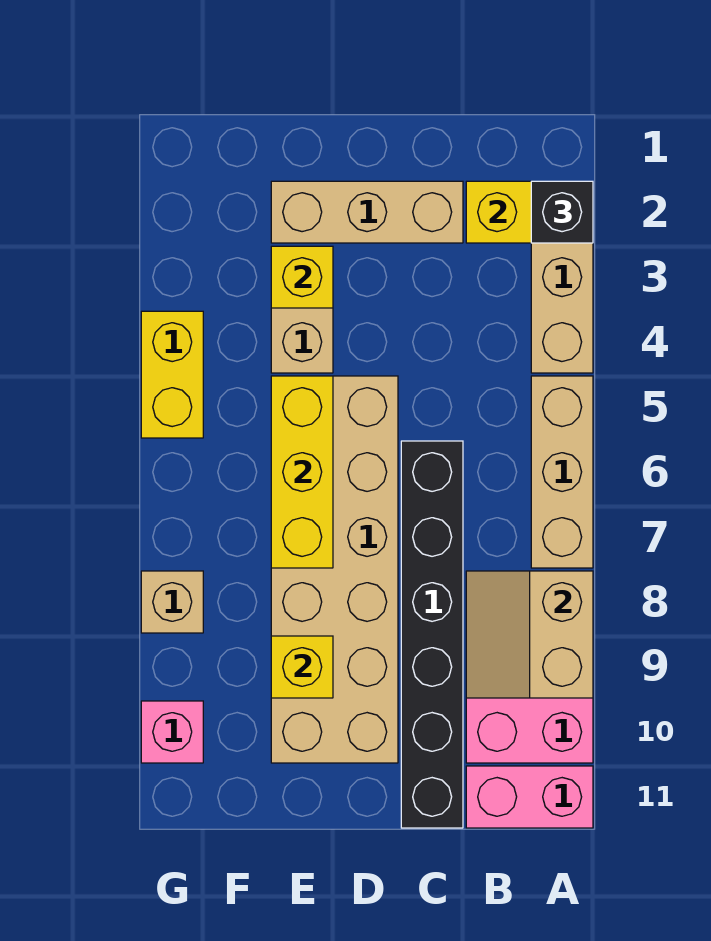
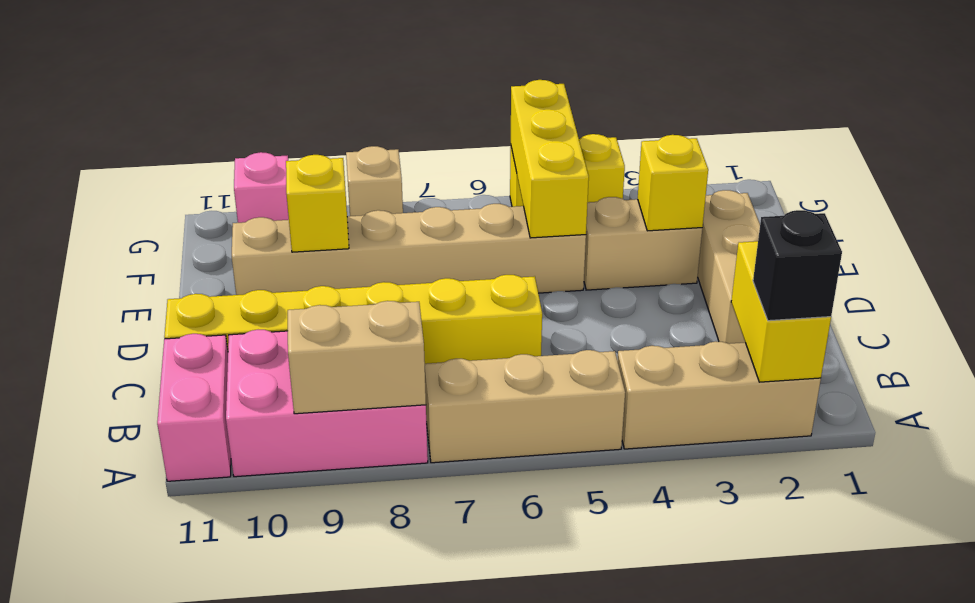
black 1x6 brick [401,441,463,828] -> yellow 1x6 brick [164,275,542,364]
tan 2x6 brick [271,376,398,763] -> tan 1x6 brick [232,204,586,295]
yellow 1x3 brick [271,376,333,568] -> yellow 1x3 brick turned to [511,80,589,238]

